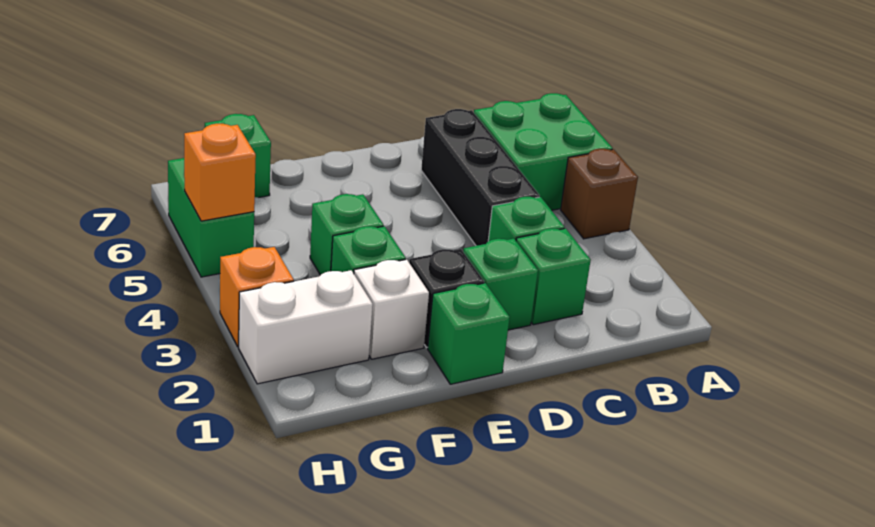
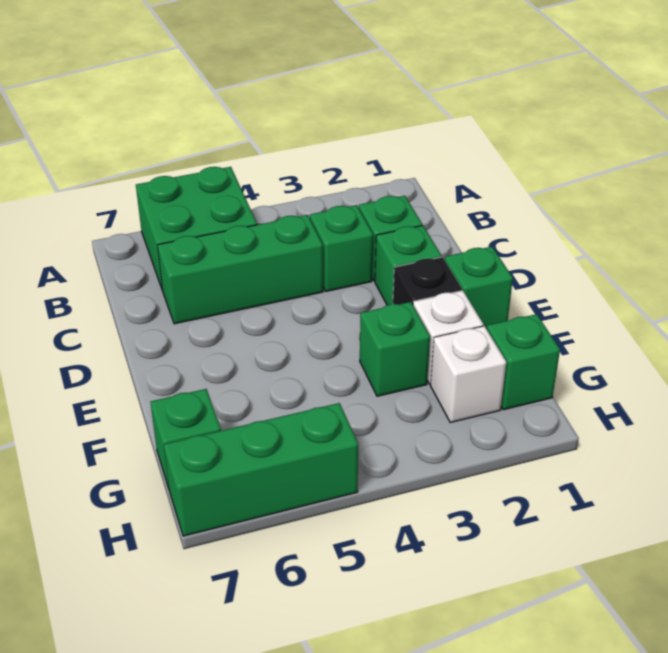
brown 1x1 brick [561,149,638,239] -> none
black 1x3 brick [421,109,540,246] -> green 1x3 brick [158,215,323,324]
green 1x1 brick [310,194,384,275] -> green 1x1 brick moved to [487,314,560,410]
white 1x2 brick [239,270,373,384] -> white 1x1 brick [430,326,506,423]
orange 1x1 brick [220,247,294,347] -> none
green 1x2 brick [168,158,254,277] -> green 1x3 brick [164,403,358,536]
orange 1x1 brick [184,123,256,221] -> none

